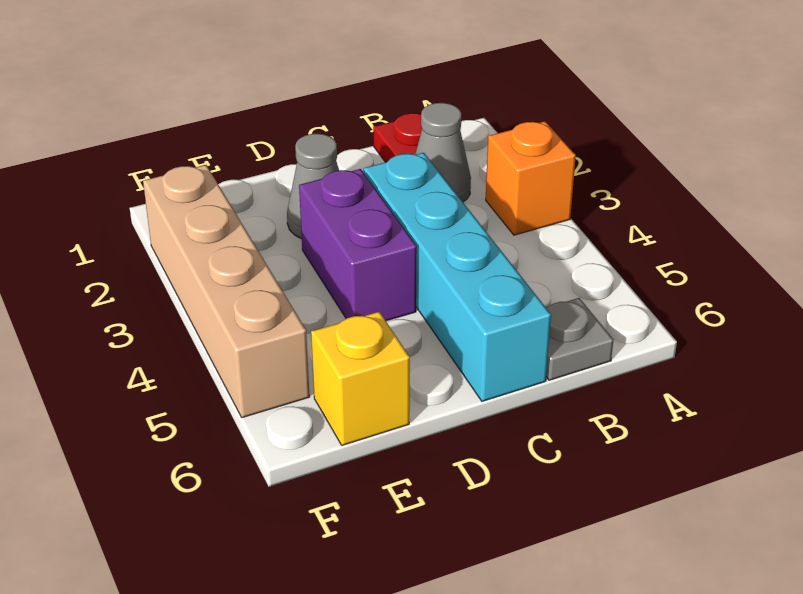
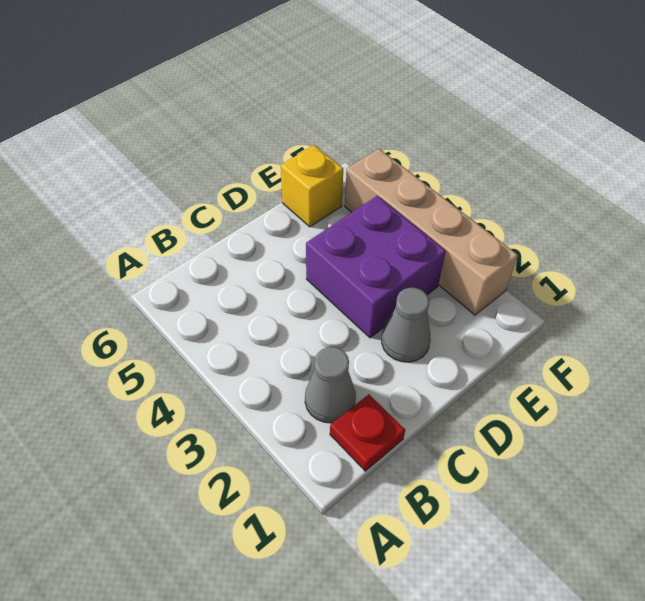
orange 1x1 brick [486,121,576,235] -> none
grey 1x1 plate [546,298,613,380] -> none
cyan 1x4 brick [364,153,551,401] -> none
purple 1x2 brick [299,169,417,321] -> purple 2x2 brick [306,196,446,338]

